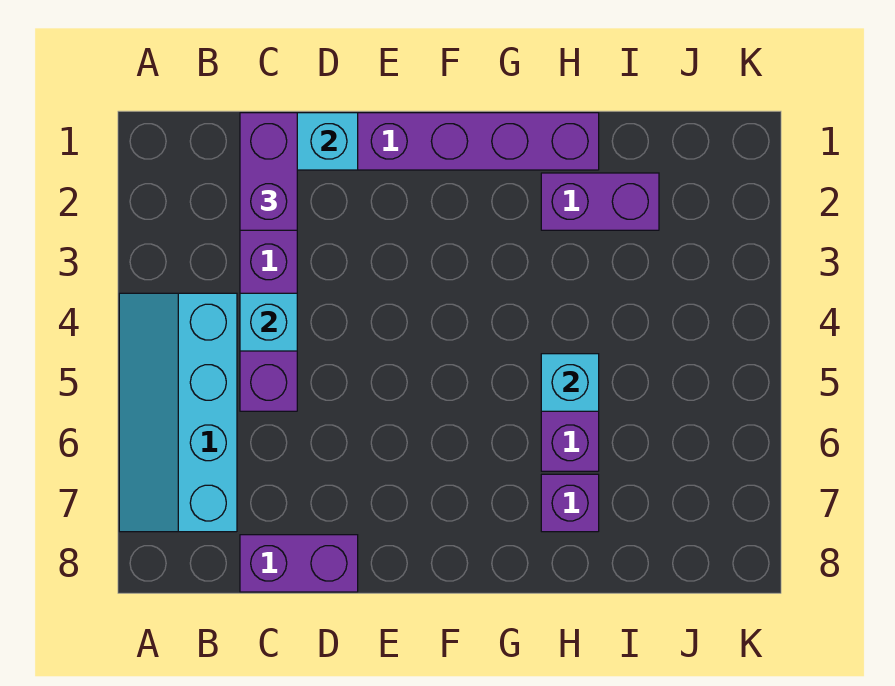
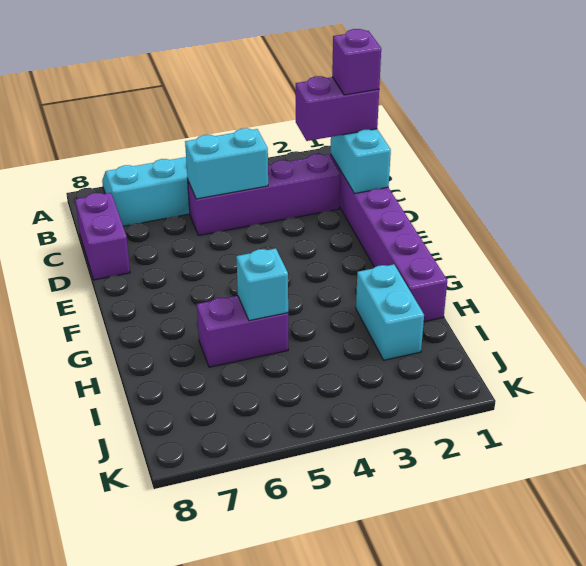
cyan 1x1 brick [240,293,297,351] -> cyan 1x2 brick [185,128,268,199]
purple 1x2 brick [541,173,659,230] -> cyan 1x2 brick [356,264,424,360]
purple 1x1 brick [541,474,599,532] -> purple 1x1 brick moved to [332,29,381,95]

